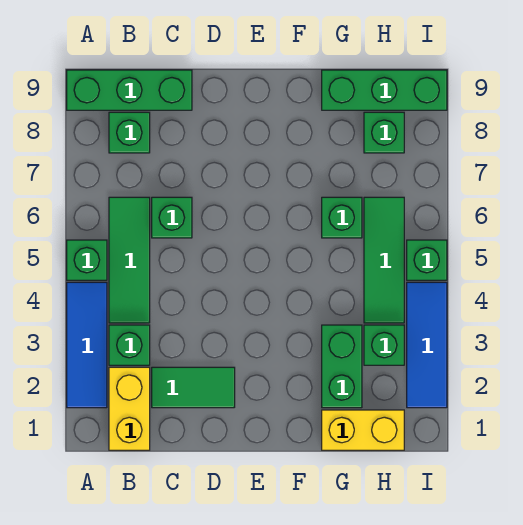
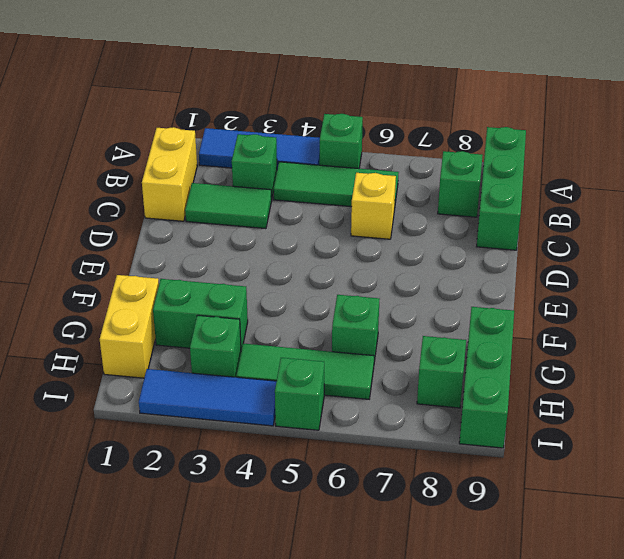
yellow 1x2 brick [109,367,150,450] -> yellow 1x2 brick turned to [142,127,197,221]
green 1x2 tile [152,367,235,408] -> green 1x2 tile turned to [185,183,272,229]
green 1x1 brick [152,197,192,238] -> yellow 1x1 brick [351,173,396,239]

